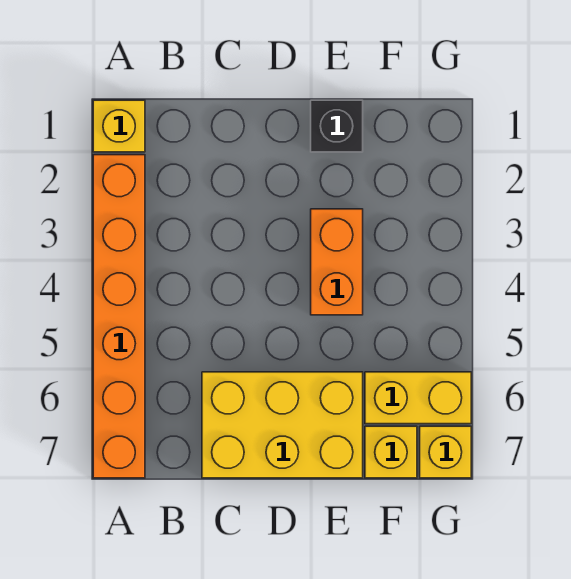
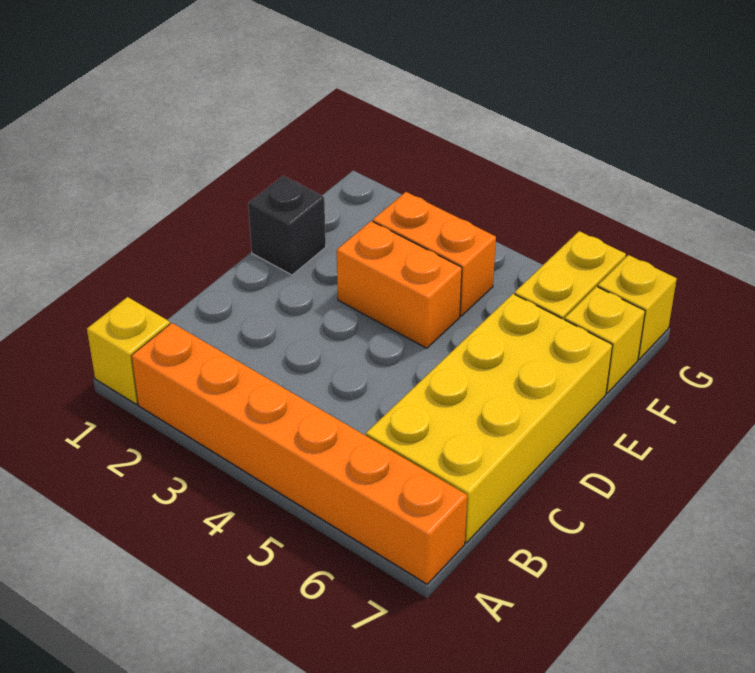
yellow 2x3 brick [202,372,363,478] -> yellow 2x4 brick [366,294,613,543]
none -> orange 1x2 brick [373,192,496,316]

